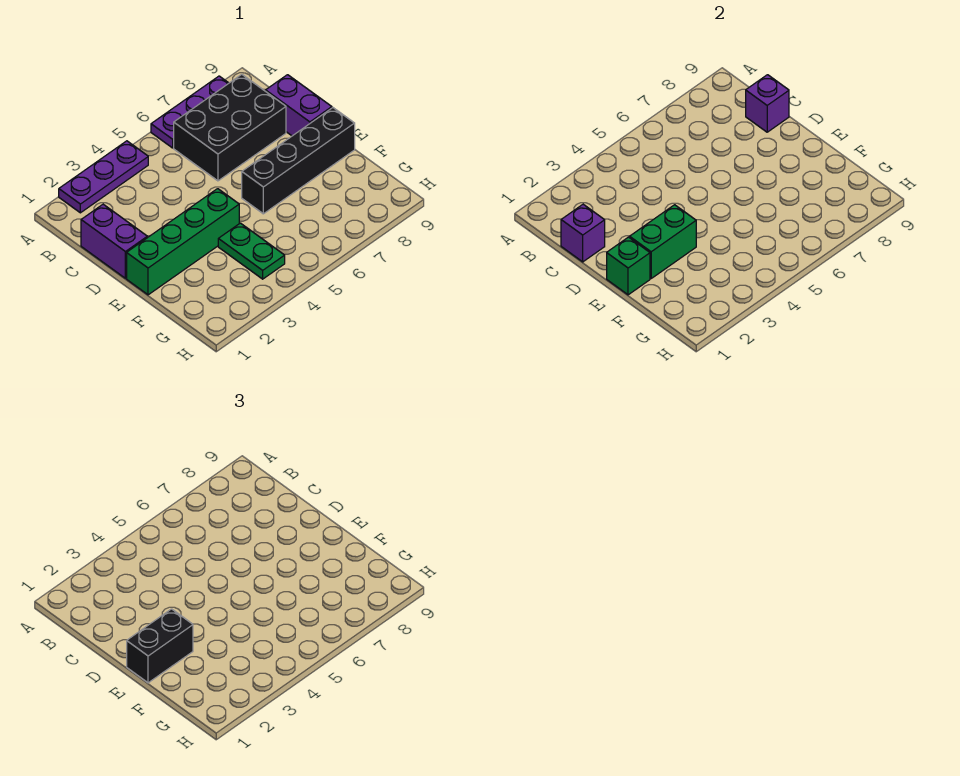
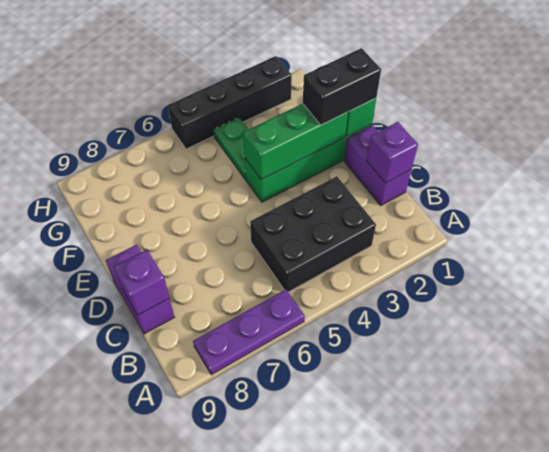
purple 1x3 plate [59,141,148,213] -> none
black 2x3 brick [174,74,286,181] -> black 2x3 brick moved to [250,176,376,292]
green 1x2 brick [630,205,696,278] -> green 1x3 brick [243,104,348,180]
black 1x4 brick [242,108,355,214] -> black 1x4 brick moved to [168,56,292,149]

